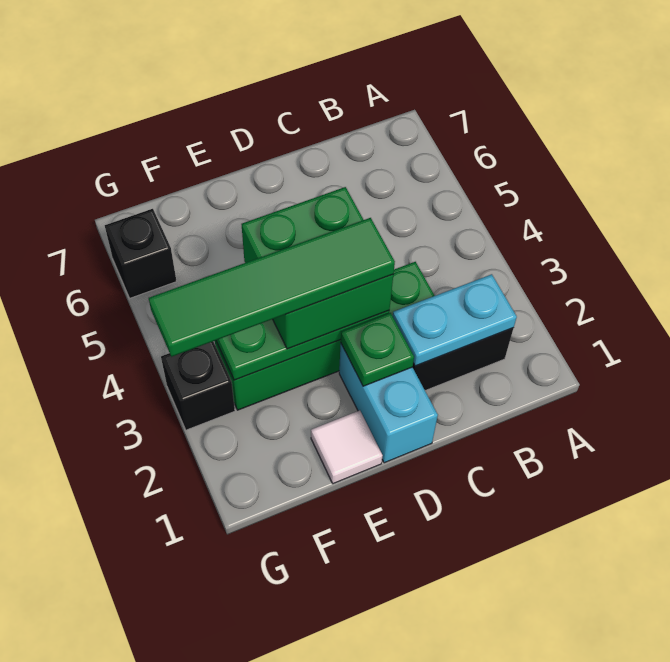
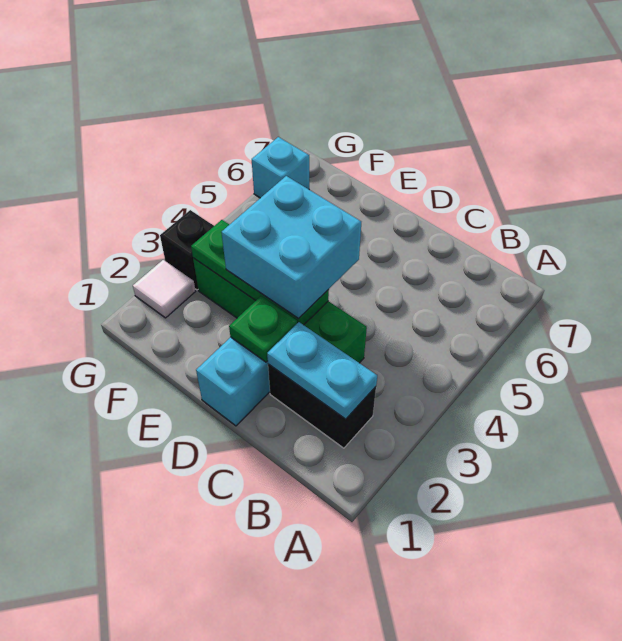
green 2x2 brick [242,187,393,349] -> cyan 2x2 brick [221,176,361,319]
green 1x4 tile [149,218,395,357] -> none
white 1x1 tile [311,410,383,484] -> white 1x1 tile moved to [133,260,196,318]
black 1x1 brick [105,209,176,298] -> cyan 1x1 brick [252,137,309,198]

